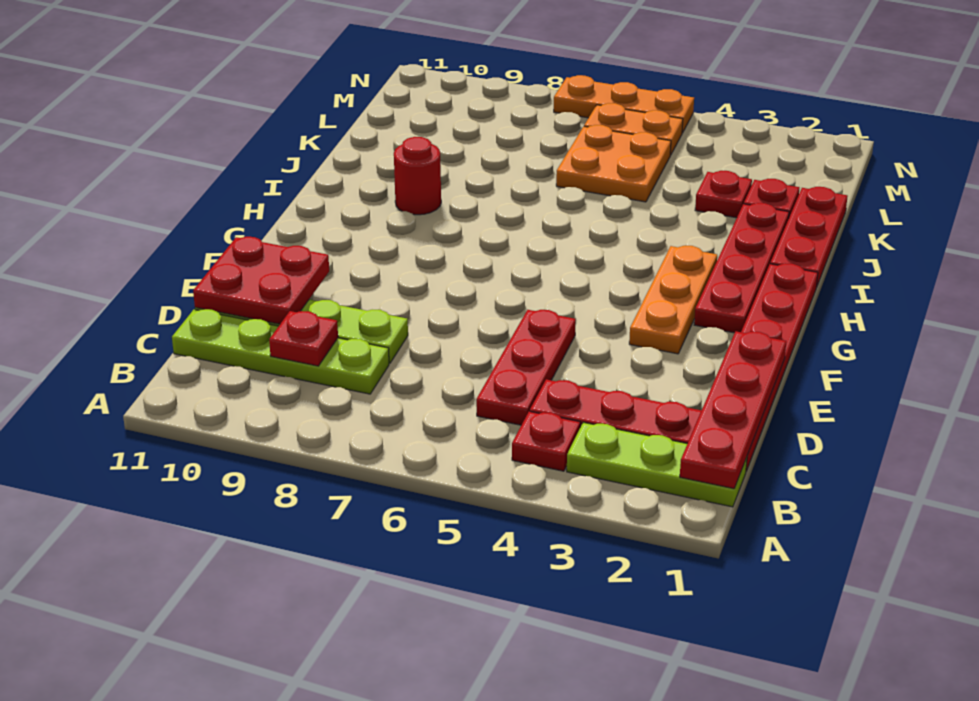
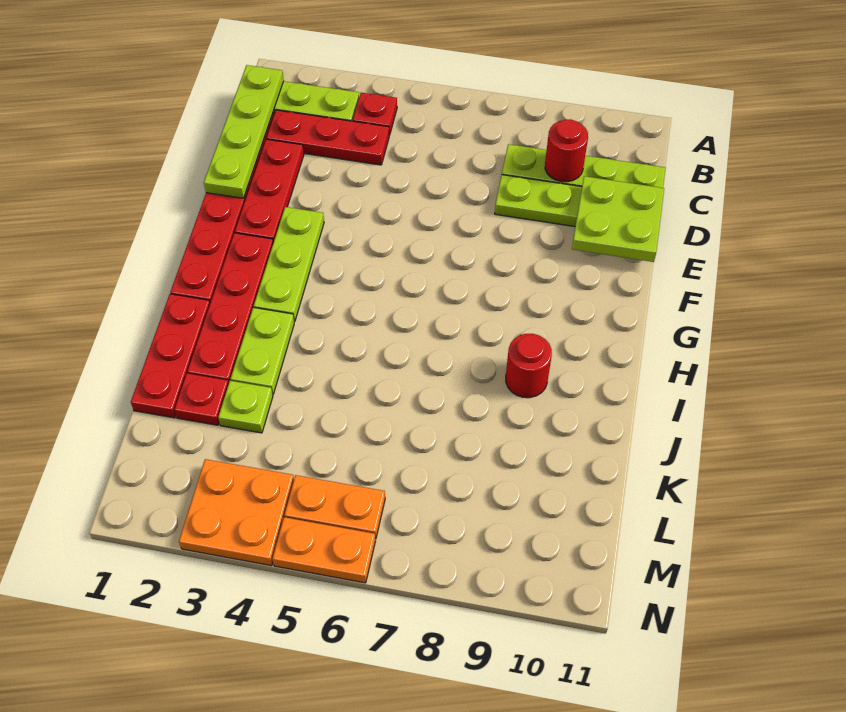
red 1x4 plate [680,331,786,489] -> lime 1x4 plate [204,65,284,198]
red 1x3 plate [476,310,576,425] -> red 1x3 plate moved to [235,139,304,243]
red 1x1 plate [269,311,338,366] -> red 1x1 round brick [545,119,588,182]
red 2x2 plate [193,237,329,324] -> lime 2x2 plate [572,176,664,262]
orange 1x3 plate [629,246,717,354] -> lime 1x3 plate [254,207,324,322]
none -> lime 1x2 plate [230,308,294,394]
red 1x1 plate [695,171,752,218] -> lime 1x1 plate [218,381,273,433]
orange 2x2 plate [556,125,671,202] -> orange 2x2 plate moved to [179,459,294,566]
orange 1x3 plate [554,75,694,133] -> orange 1x2 plate [272,517,375,583]

